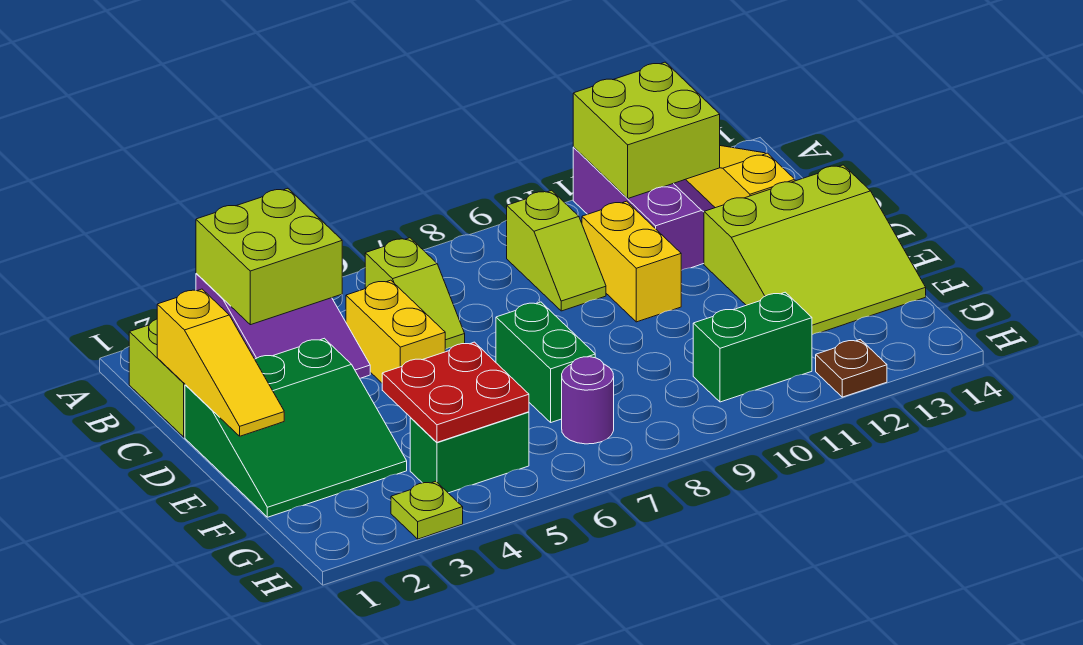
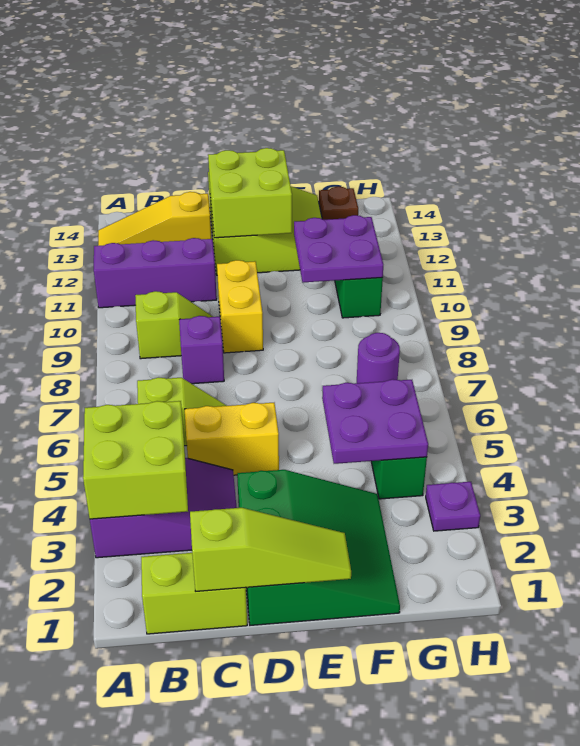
lime 2x2 brick [573,62,720,198] -> lime 2x2 brick moved to [208,148,292,238]
yellow 1x3 slope [157,289,284,436] -> lime 1x3 slope [190,508,351,591]
none -> purple 1x1 brick [179,316,224,384]
yellow 1x2 brick [582,201,681,322] -> yellow 1x2 brick turned to [217,260,263,353]
green 1x2 brick [496,302,595,422] -> none
red 2x2 plate [382,342,529,442] -> purple 2x2 plate [322,379,428,464]
none -> purple 2x2 plate [294,215,383,283]
lime 1x1 plate [391,481,463,539] -> purple 1x1 plate [426,482,480,531]
brown 1x1 plate [816,339,887,397] -> brown 1x1 plate moved to [319,187,358,220]

